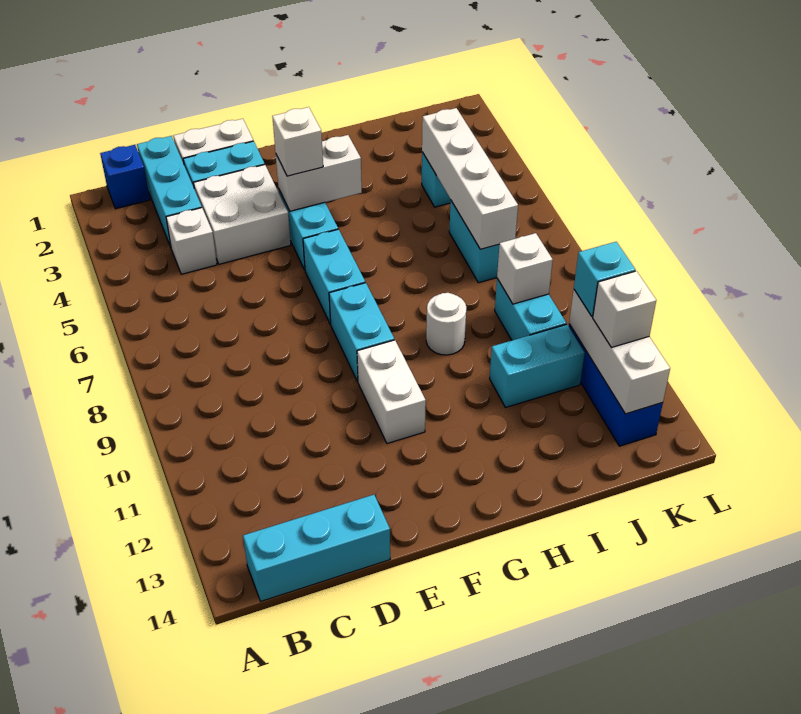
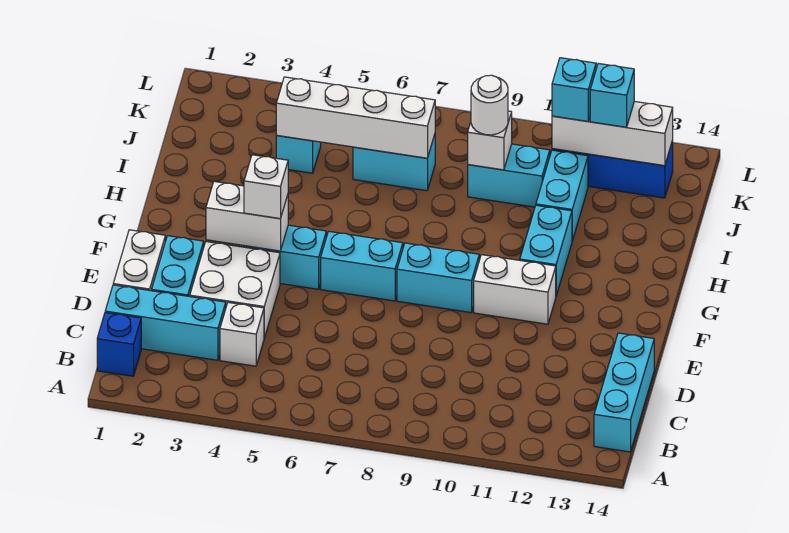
white 1x2 brick [276,135,362,211] -> white 1x2 brick turned to [206,181,288,251]
none -> cyan 1x2 brick [520,205,572,295]
white 1x1 round brick [426,293,466,355] -> white 1x1 round brick moved to [471,75,508,135]
white 1x1 brick [593,271,656,348] -> cyan 1x1 brick [590,64,634,127]

